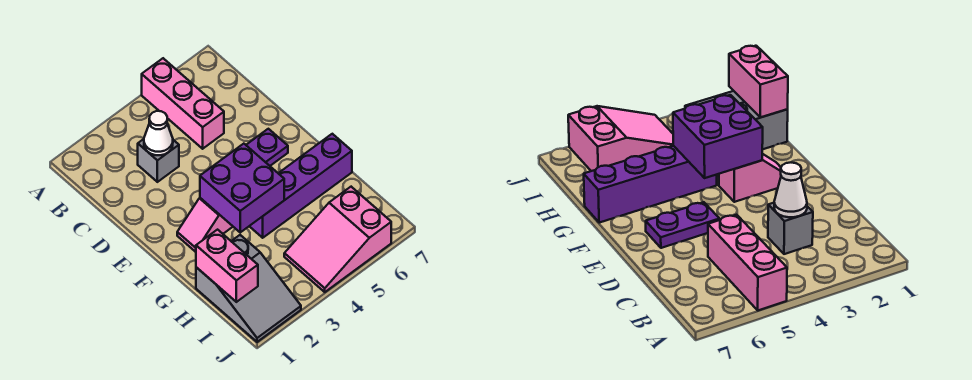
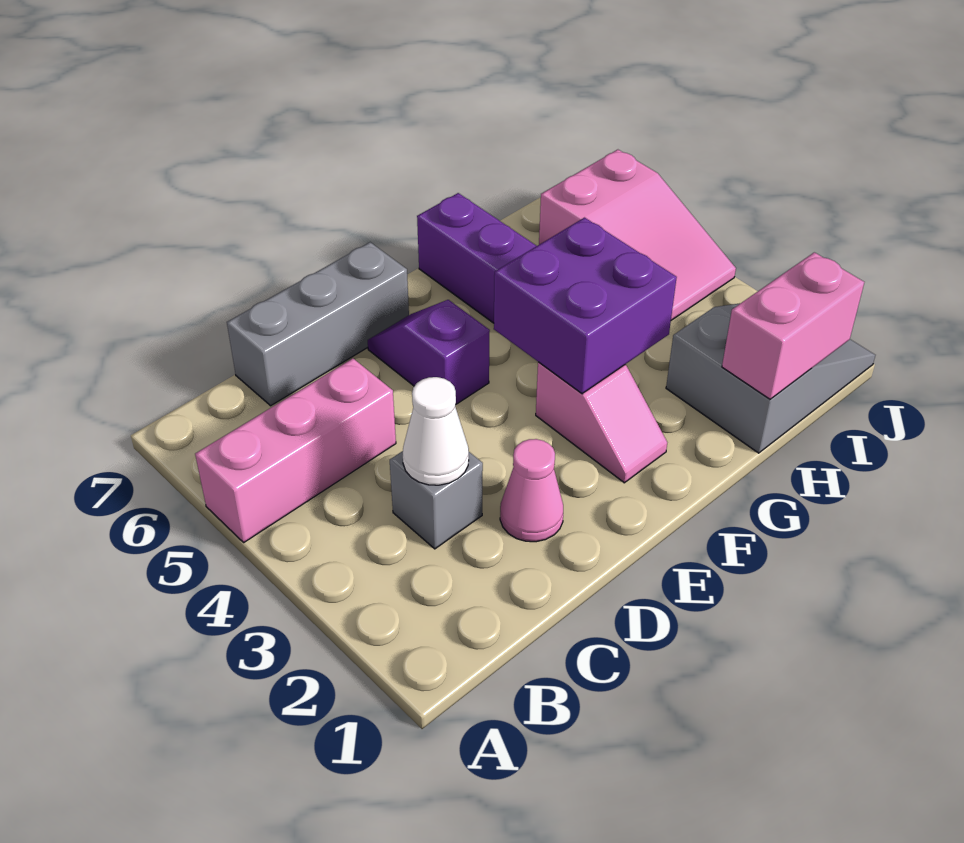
none -> grey 1x3 brick [227,242,409,406]
none -> pink 1x1 cone [500,439,563,542]
purple 1x2 plate [246,129,288,166] -> purple 1x2 slope [368,300,490,404]

